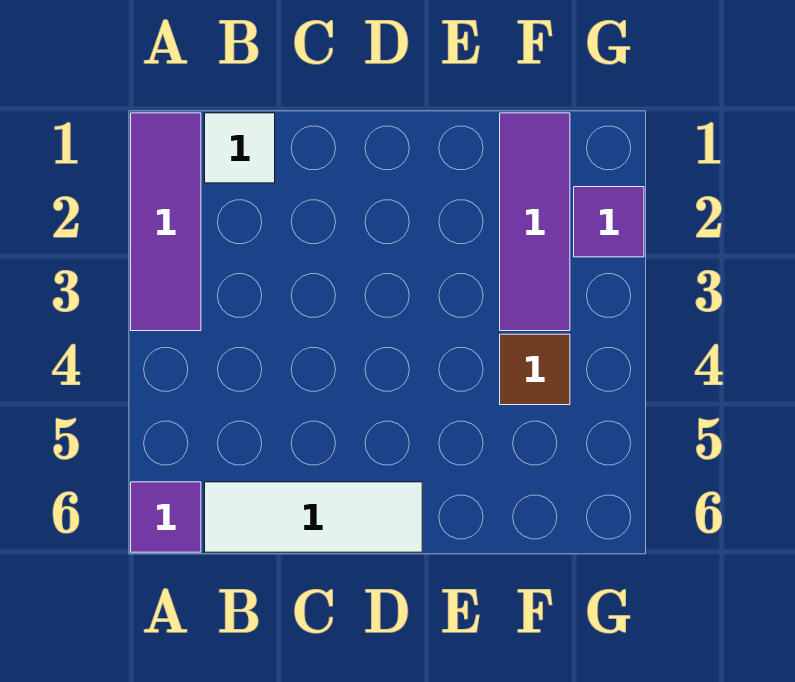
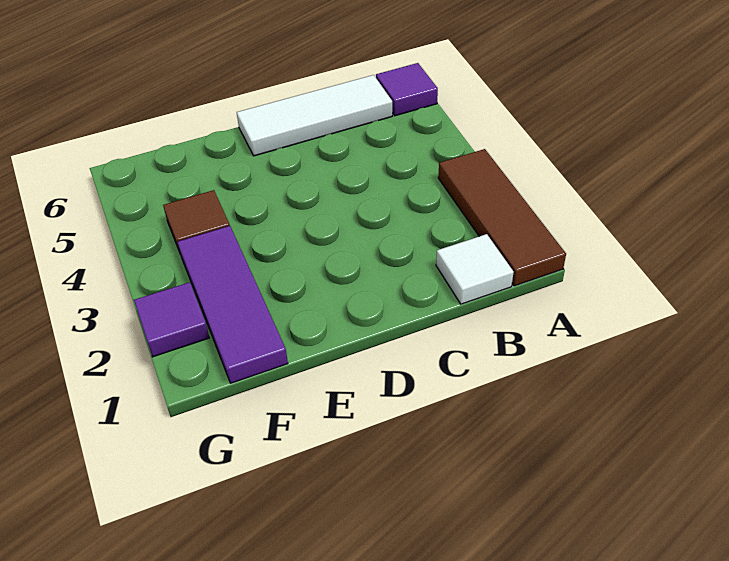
purple 1x3 tile [131,113,201,331] -> brown 1x3 tile [438,149,566,286]

